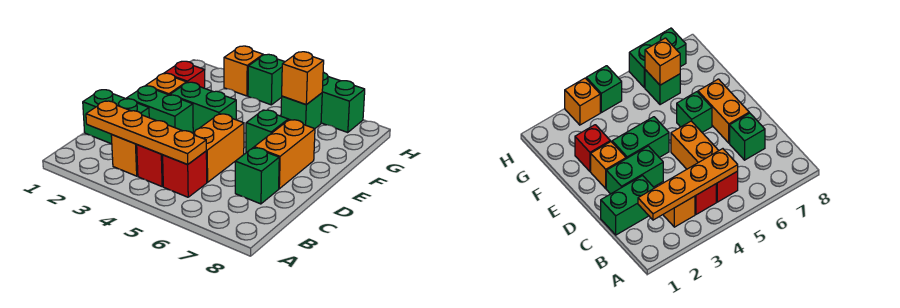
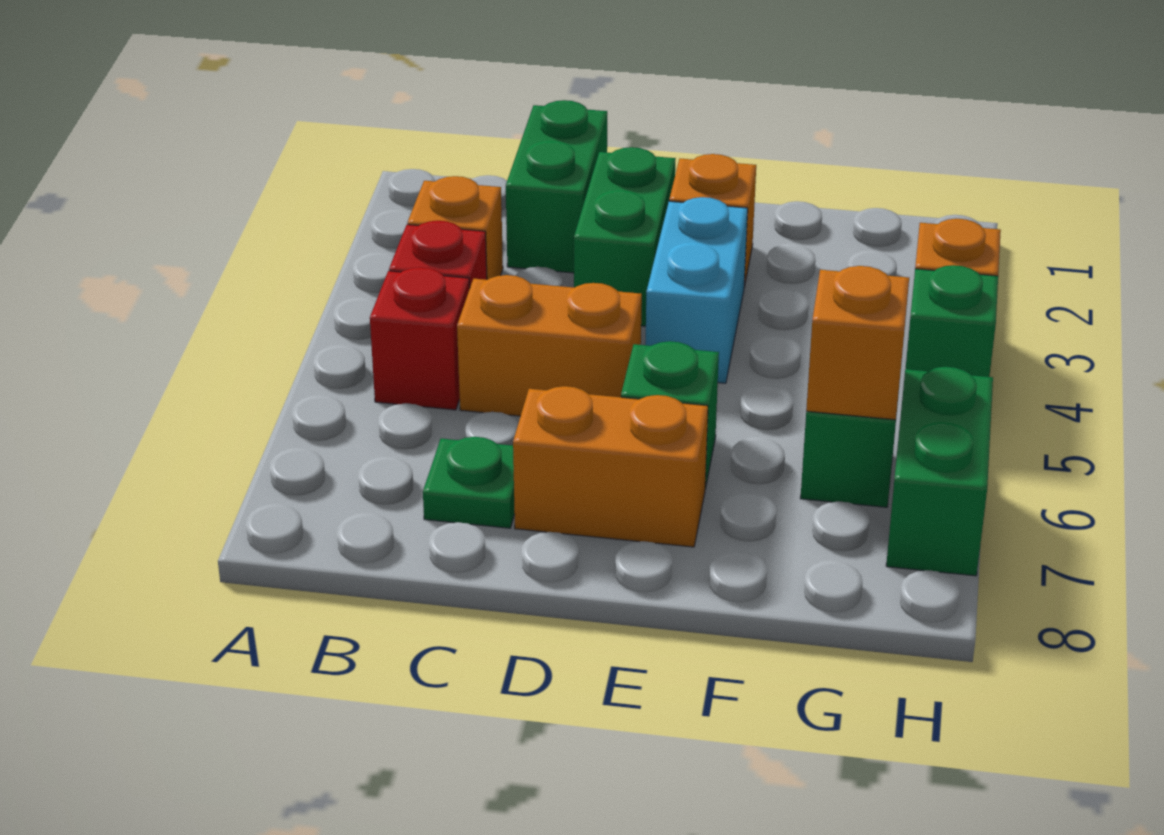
orange 1x4 plate [86,101,206,164] -> none
green 1x1 brick [235,147,279,204] -> green 1x1 plate [423,437,515,528]
green 1x2 brick [170,82,236,132] -> cyan 1x2 brick [645,197,748,383]
red 1x1 brick [164,61,205,88] -> none

